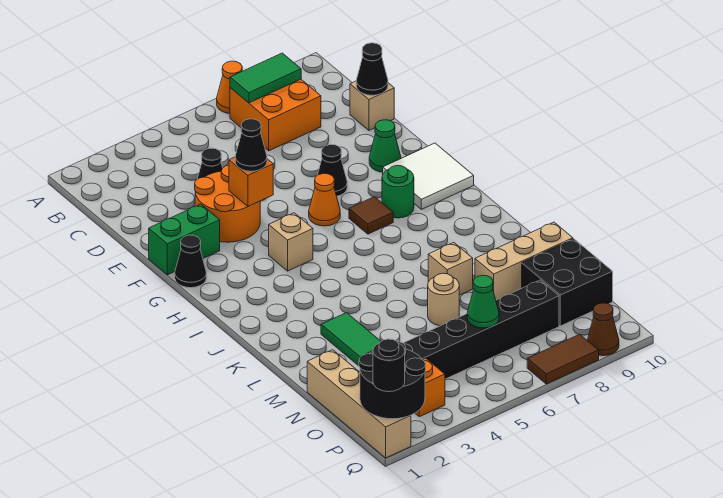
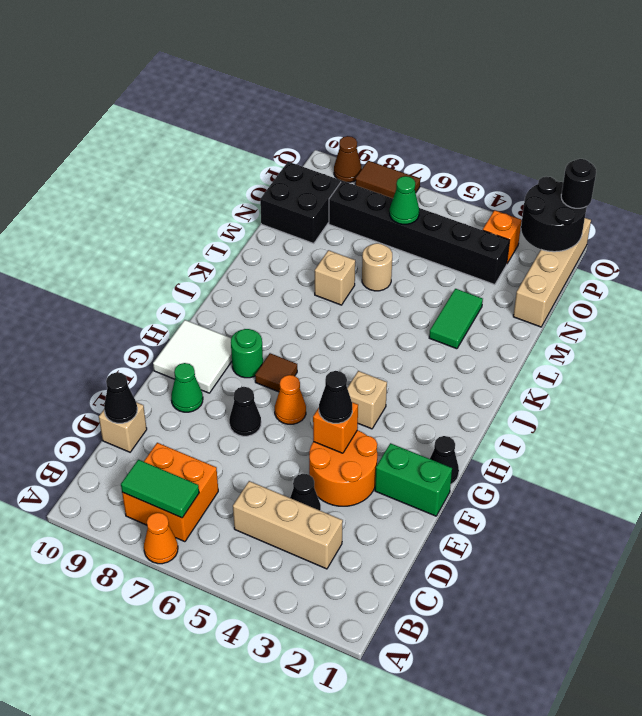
tan 1x3 brick [475,222,573,300] -> tan 1x3 brick moved to [233,481,343,569]

